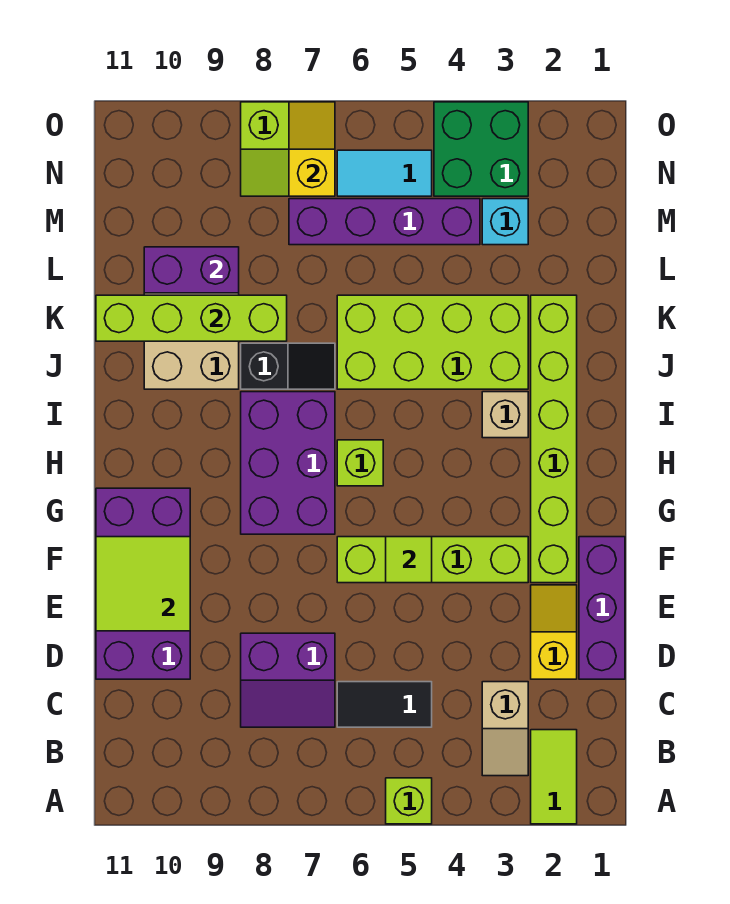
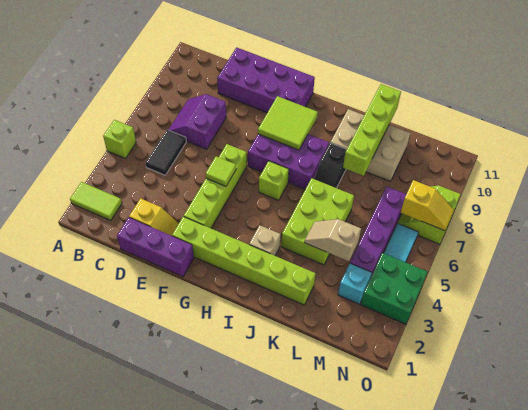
tan 1x2 slope [482,682,528,776] -> tan 1x2 slope moved to [305,219,361,261]
lime 2x2 tile [96,537,190,631] -> lime 2x2 tile moved to [258,96,318,150]
lime 2x4 brick [337,295,528,389] -> lime 2x3 brick [281,178,354,265]
purple 1x2 brick [144,247,239,293] -> none

